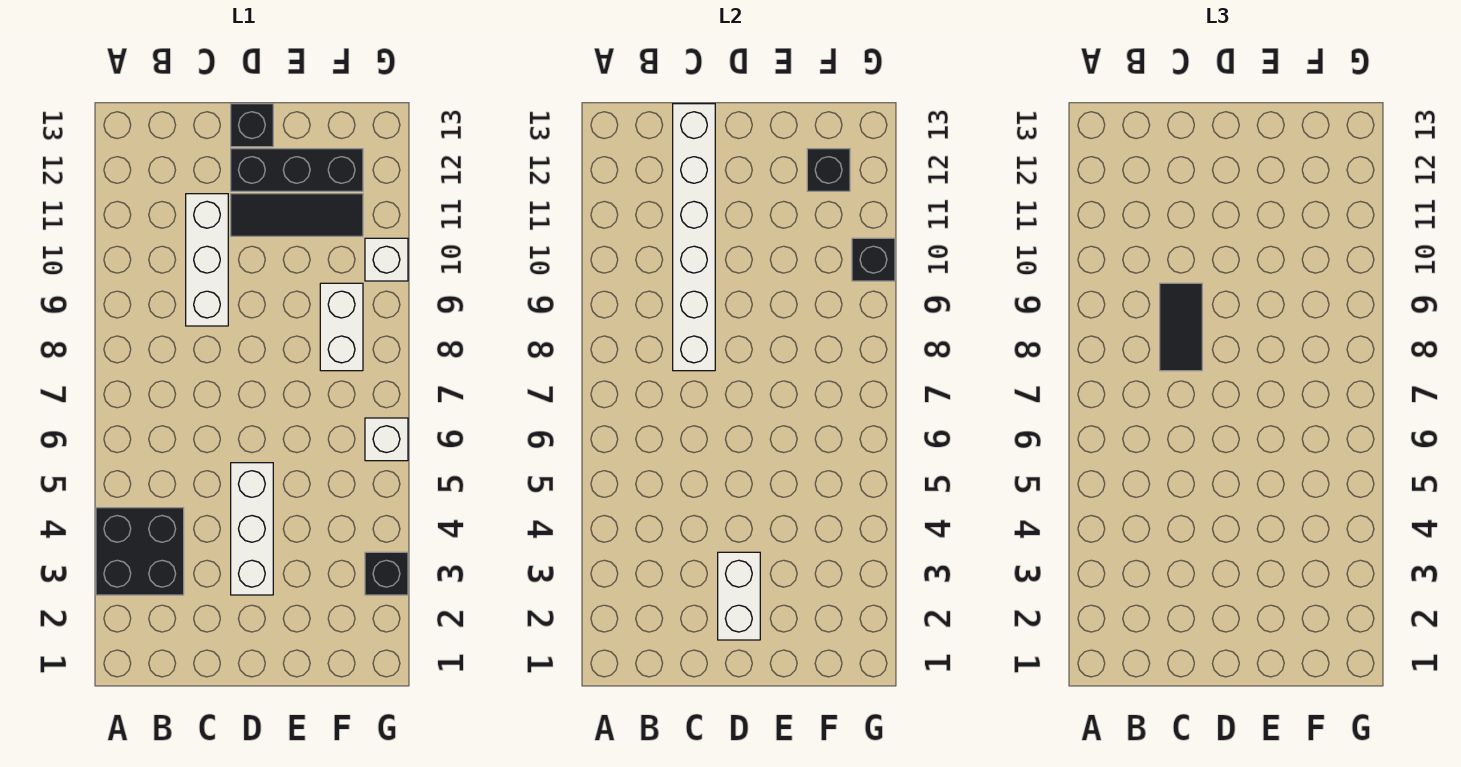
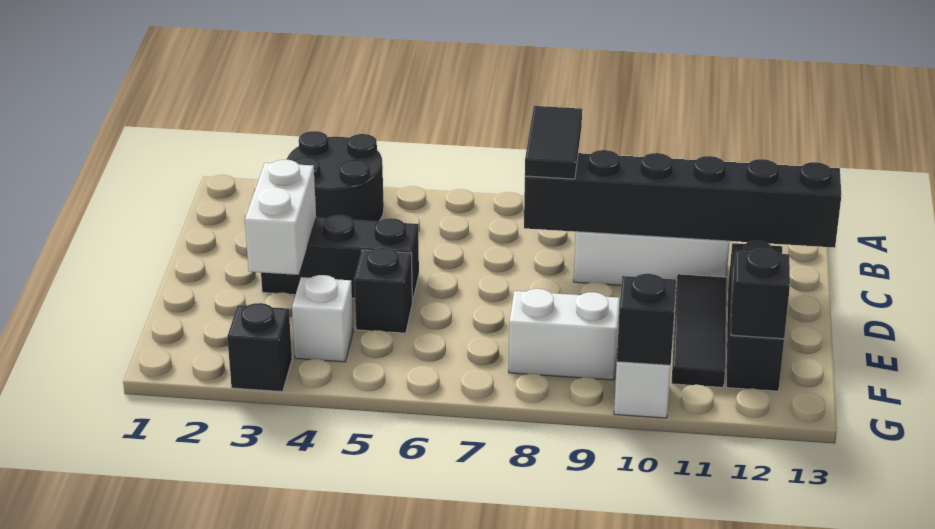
black 2x2 brick [96,508,184,595] -> black 2x2 round brick [286,131,384,221]
white 1x6 brick [673,104,715,371] -> black 1x6 brick [524,150,841,248]
black 1x2 tile [1160,283,1202,371] -> black 1x2 tile turned to [525,106,582,179]
white 1x2 brick [718,552,760,640] -> white 1x2 brick turned to [245,160,316,275]
white 1x3 brick [231,463,273,595] -> black 1x3 brick [261,215,419,302]
black 1x1 brick [231,104,273,147] -> black 1x1 brick moved to [354,248,412,333]
white 1x1 brick [365,418,408,461] -> white 1x1 brick moved to [292,275,353,362]

